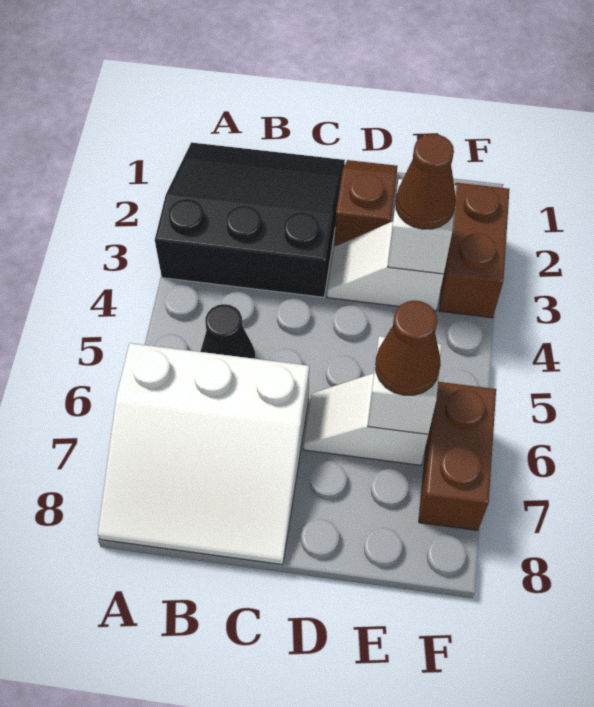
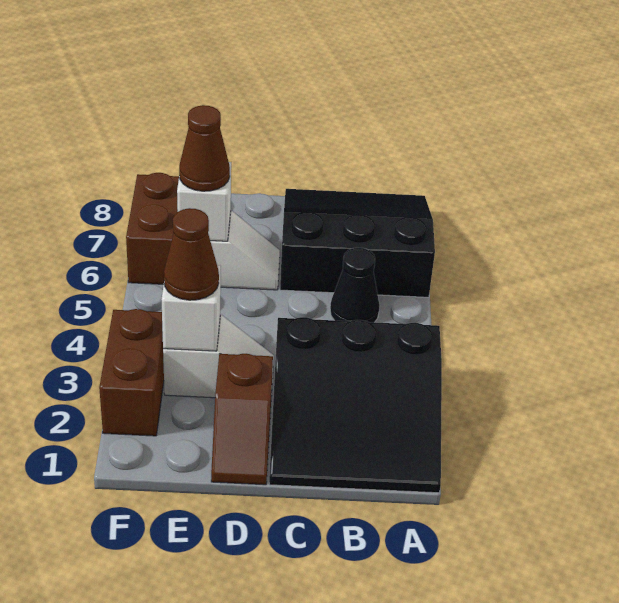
white 3x3 slope [98,343,309,565] -> black 3x3 slope [280,189,435,297]

